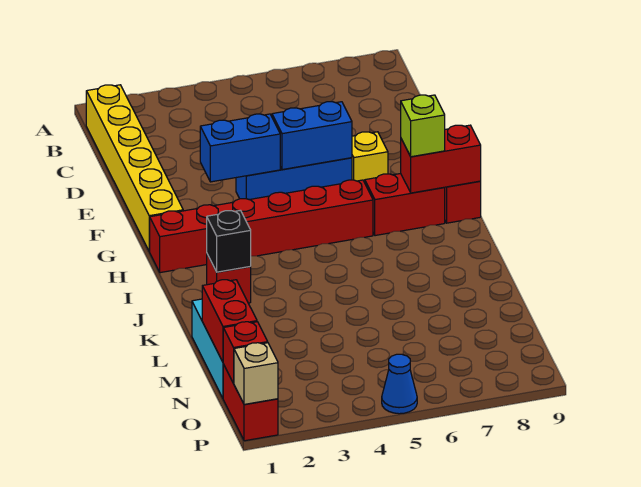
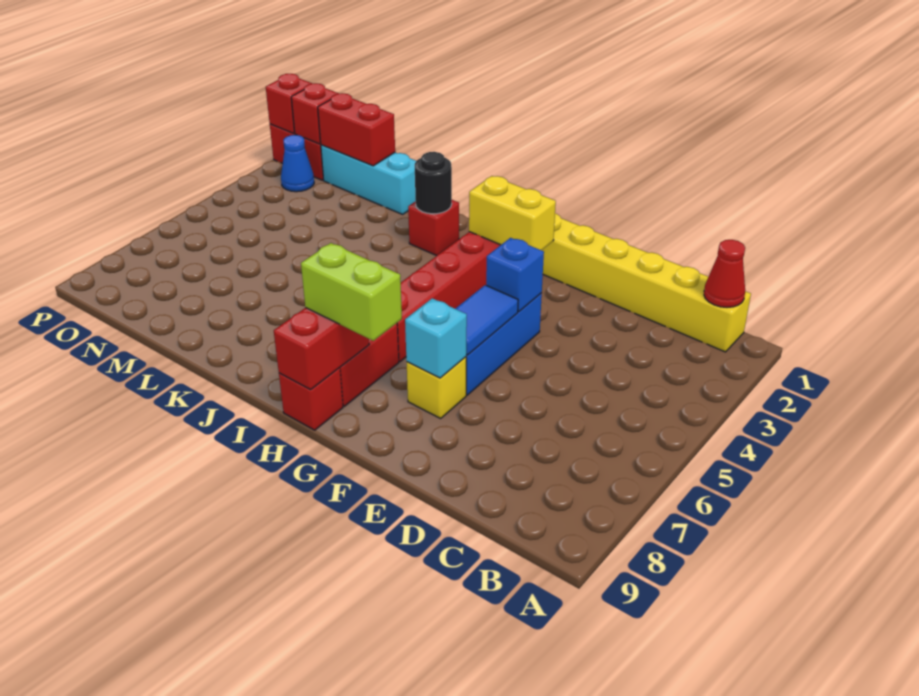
none -> red 1x1 cone [704,240,745,307]
blue 1x2 brick [200,114,280,182] -> blue 1x1 brick [486,238,544,312]
blue 1x2 brick [272,102,352,170] -> blue 1x2 tile [455,285,518,355]
none -> cyan 1x1 brick [405,298,467,378]
none -> yellow 1x2 brick [469,176,556,250]
lime 1x1 brick [401,95,445,157] -> lime 1x2 brick [301,243,402,341]
black 1x1 brick [207,210,251,272] -> black 1x1 round brick [415,152,452,214]
tan 1x1 brick [234,343,278,404] -> red 1x1 brick [266,74,312,133]
blue 1x1 cone [382,354,417,414] -> blue 1x1 cone moved to [281,135,314,192]

